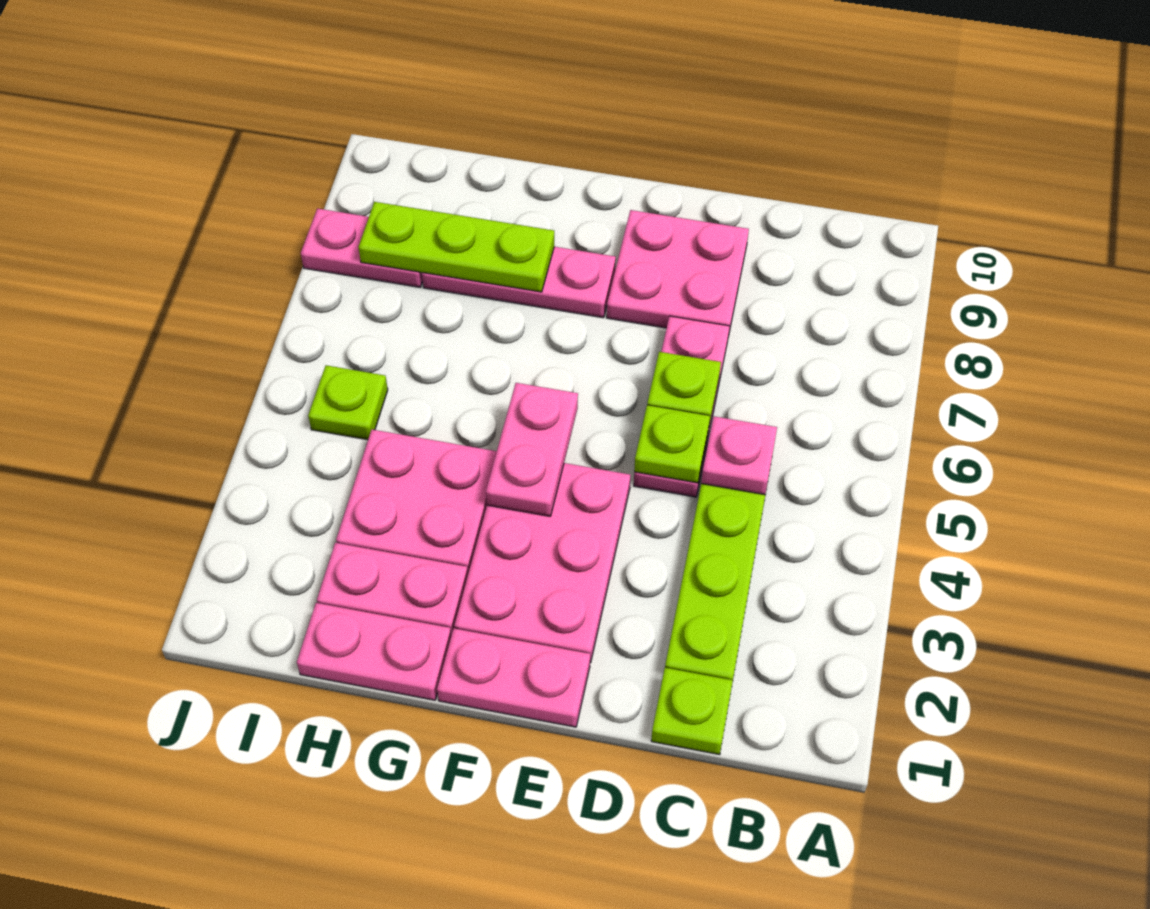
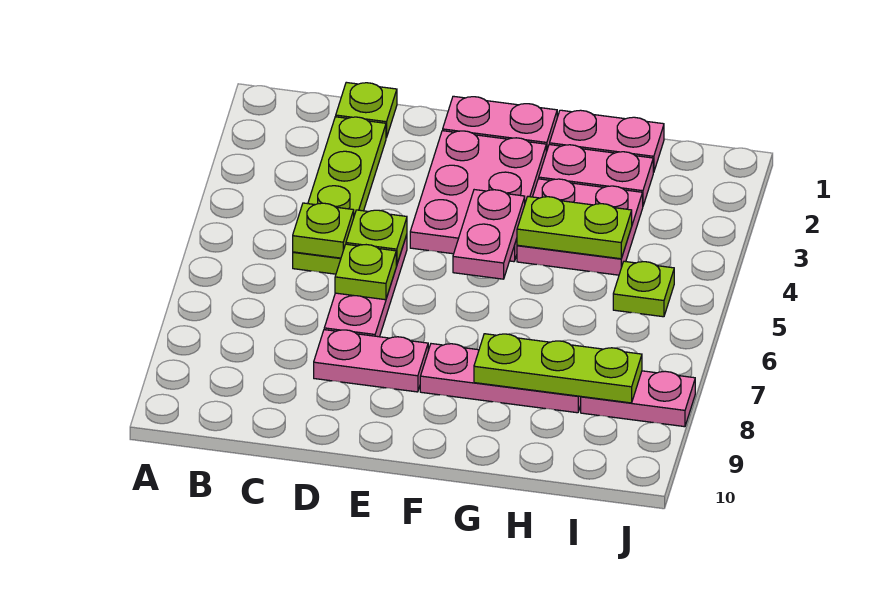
pink 1x1 plate [701,416,777,495] -> lime 1x1 plate [293,203,354,258]
pink 2x2 plate [607,210,749,337] -> pink 1x2 plate [314,330,428,392]
none -> lime 1x2 plate [517,197,632,259]

